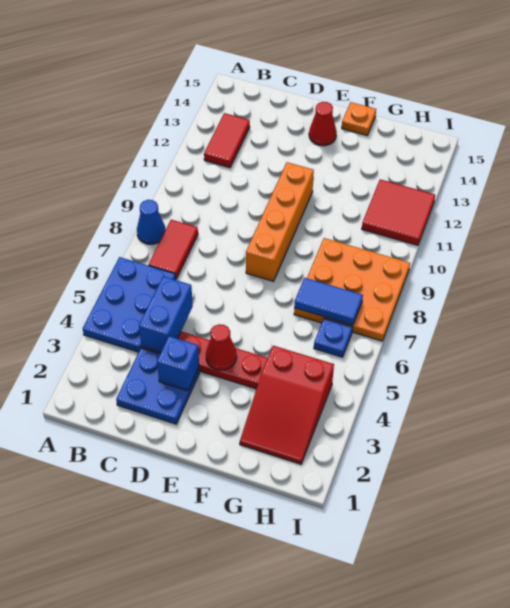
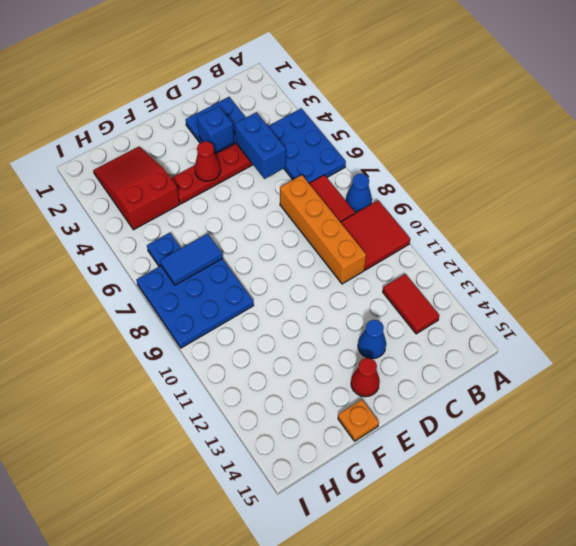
none -> blue 1x1 cone [358,320,386,359]
orange 1x4 brick [246,162,314,281] -> orange 1x4 brick moved to [280,175,366,284]
orange 3x3 plate [294,238,410,341] -> blue 3x3 plate [137,259,254,348]
red 2x2 tile [362,179,435,245] -> red 2x2 tile moved to [340,200,410,270]

